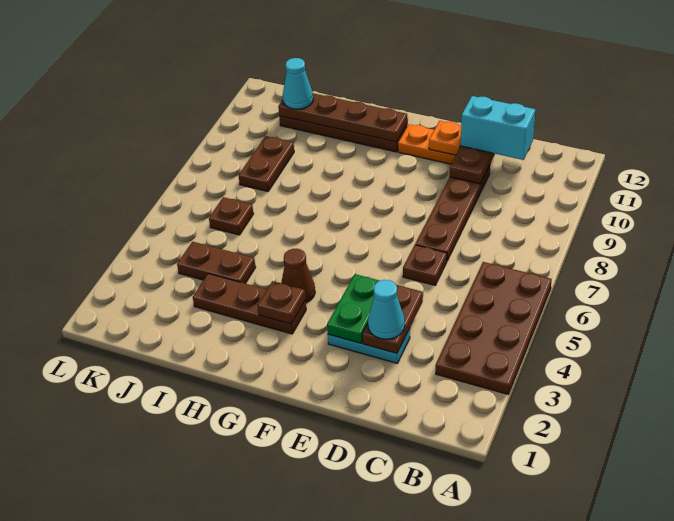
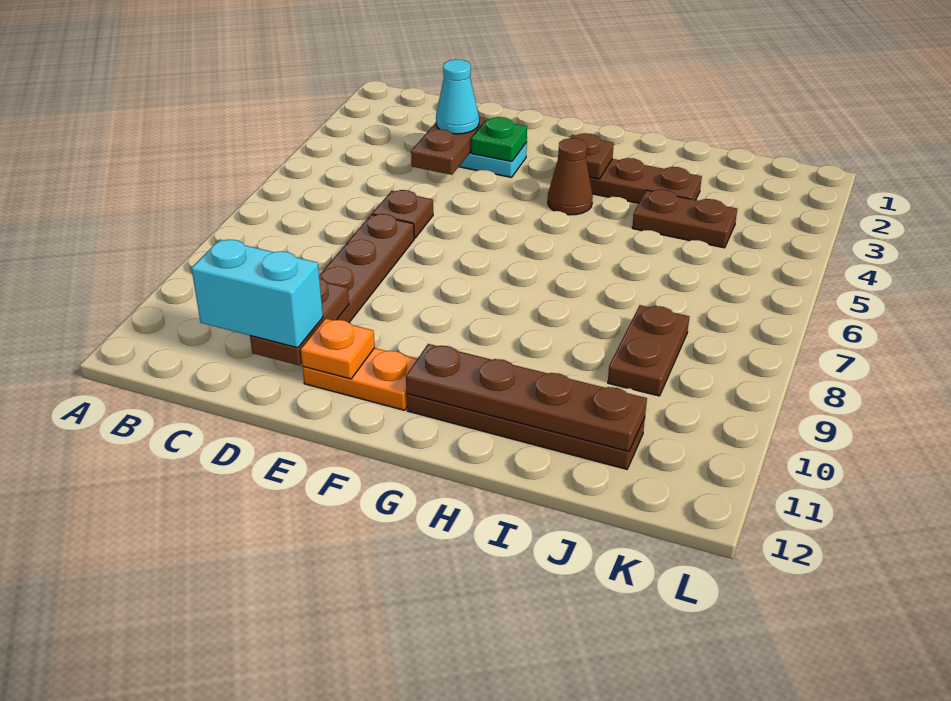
brown 2x4 plate [436,262,552,394] -> none
green 1x2 plate [327,274,380,343] -> green 1x1 plate [471,117,527,162]
brown 1x1 plate [209,197,253,235] -> none
cyan 1x1 cone [283,58,313,109] -> none

